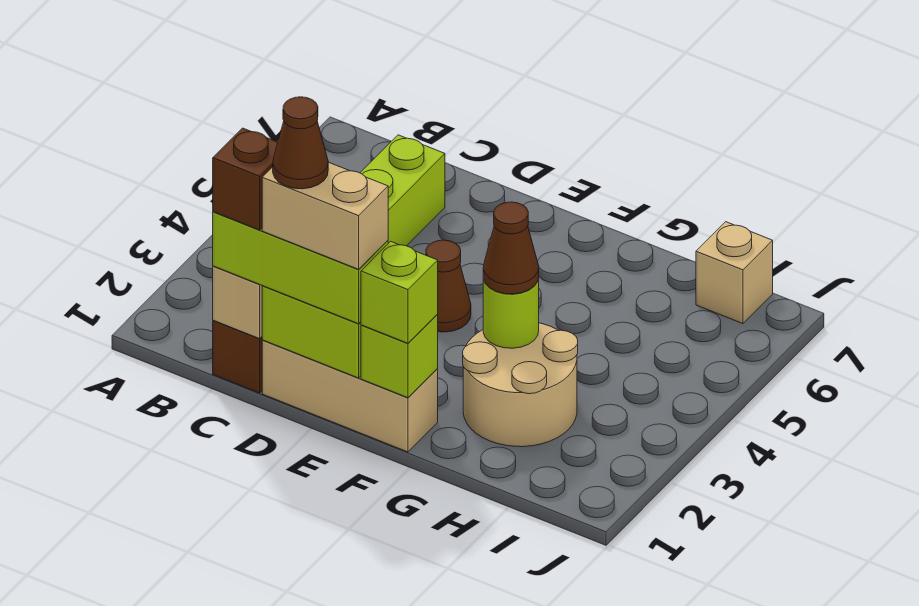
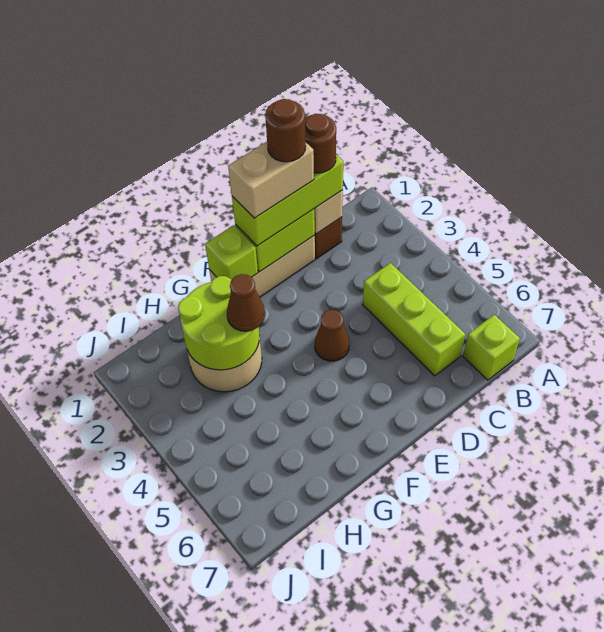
brown 1x1 brick [213,128,278,230] -> brown 1x1 round brick [305,114,336,173]
brown 1x1 cone [273,97,328,189] -> brown 1x1 round brick [265,99,306,162]
lime 1x1 brick [361,241,438,343] -> lime 1x1 brick moved to [463,315,520,380]
lime 1x1 round brick [483,278,539,348] -> lime 2x2 round brick [178,276,260,370]
tan 1x1 brick [696,222,773,324] -> none

